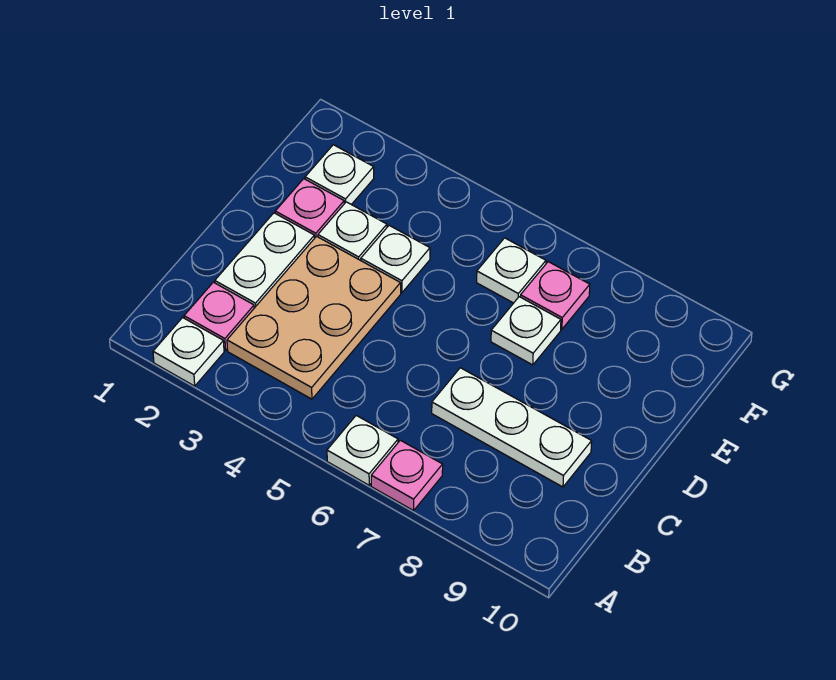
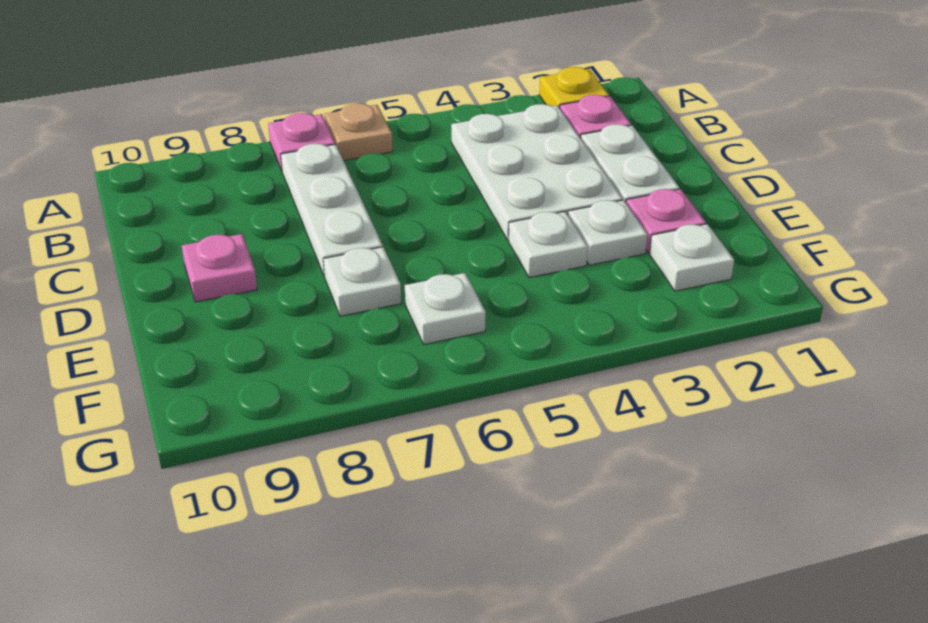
white 1x1 plate [153,318,224,386] -> yellow 1x1 plate [539,67,609,108]
white 1x1 plate [327,415,398,485] -> tan 1x1 plate [325,103,393,161]
tan 2x3 plate [227,236,401,399] -> white 2x3 plate [451,104,623,240]
white 1x3 plate [432,368,592,487] -> white 1x3 plate turned to [281,144,383,277]
pink 1x1 plate [520,262,590,329] -> pink 1x1 plate moved to [182,234,257,302]

